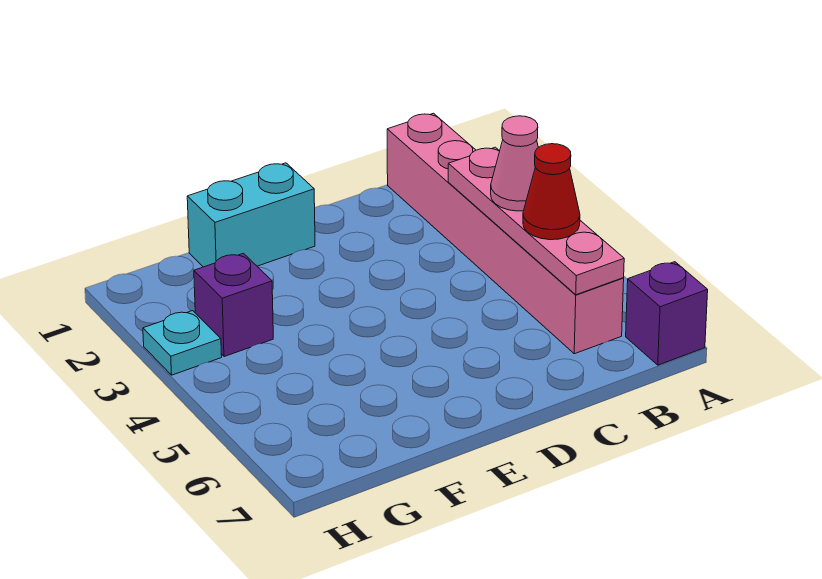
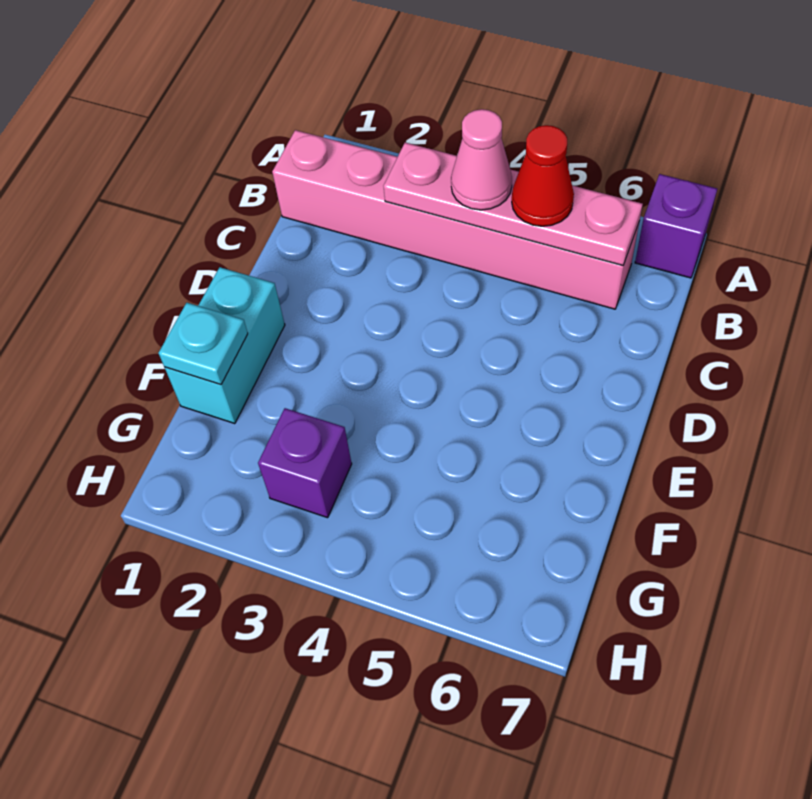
cyan 1x1 plate [143,311,222,375] -> cyan 1x1 plate moved to [159,303,248,385]

